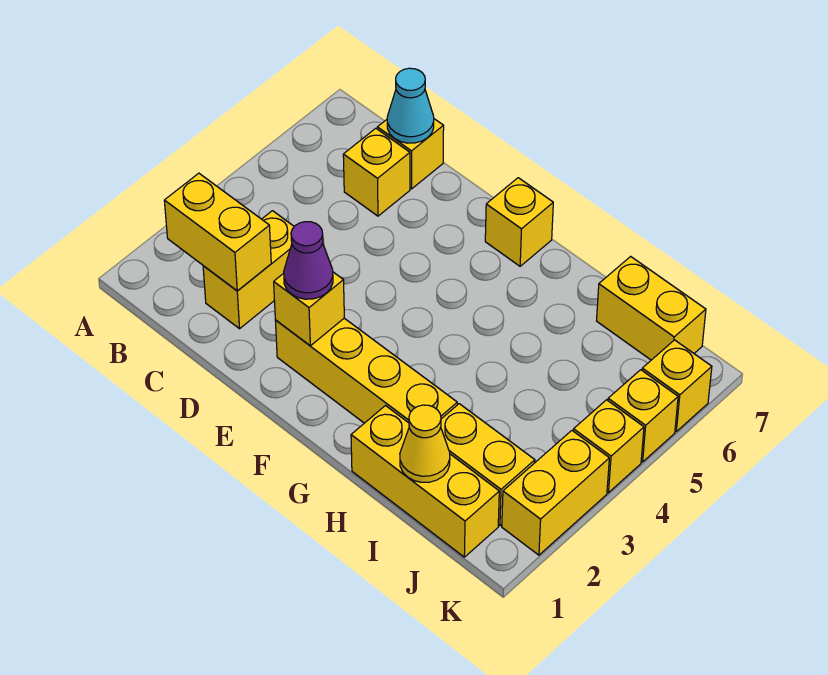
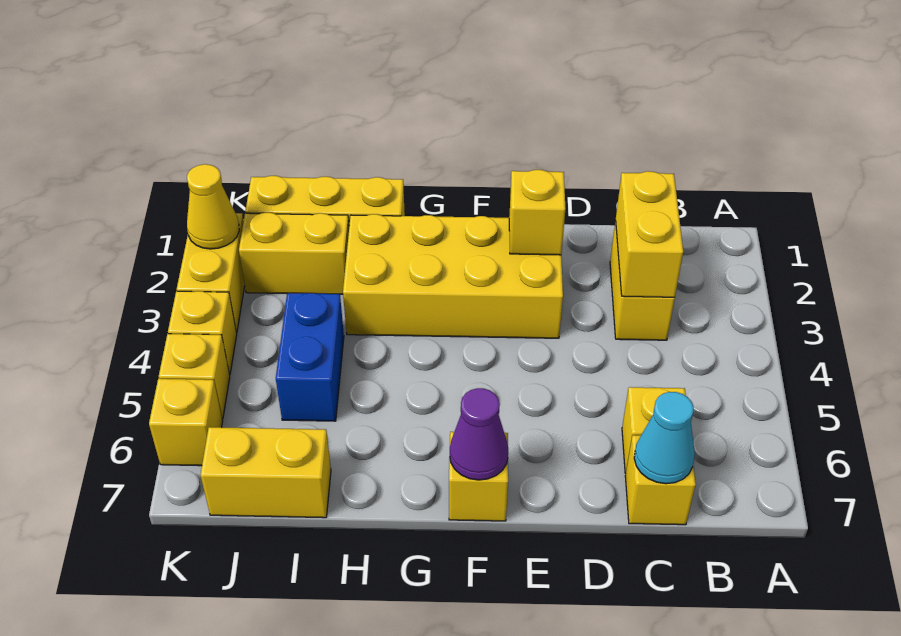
yellow 1x2 brick [164,173,271,291] -> yellow 1x2 brick turned to [616,171,683,297]
yellow 1x4 brick [275,318,457,423] -> yellow 2x4 brick [343,214,563,338]
purple 1x1 cone [284,222,333,299] -> purple 1x1 cone moved to [450,388,508,480]
yellow 1x1 cone [400,405,450,482] -> yellow 1x1 cone moved to [187,164,239,249]
none -> blue 1x2 brick [276,293,344,421]

